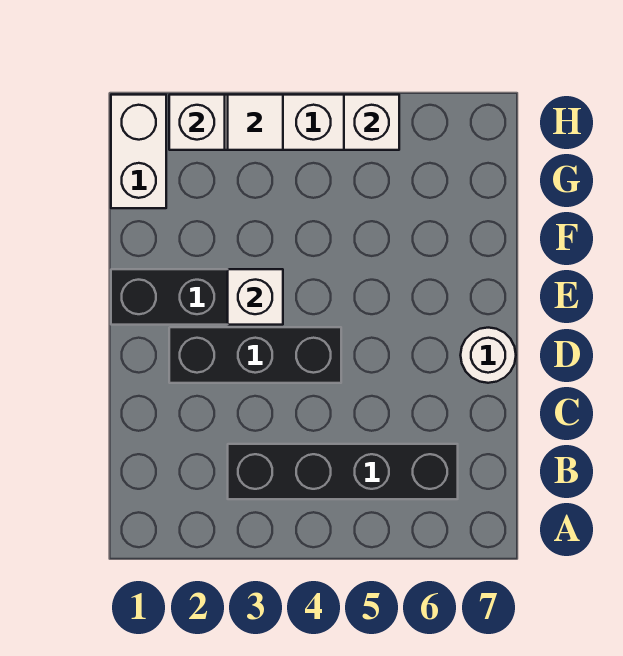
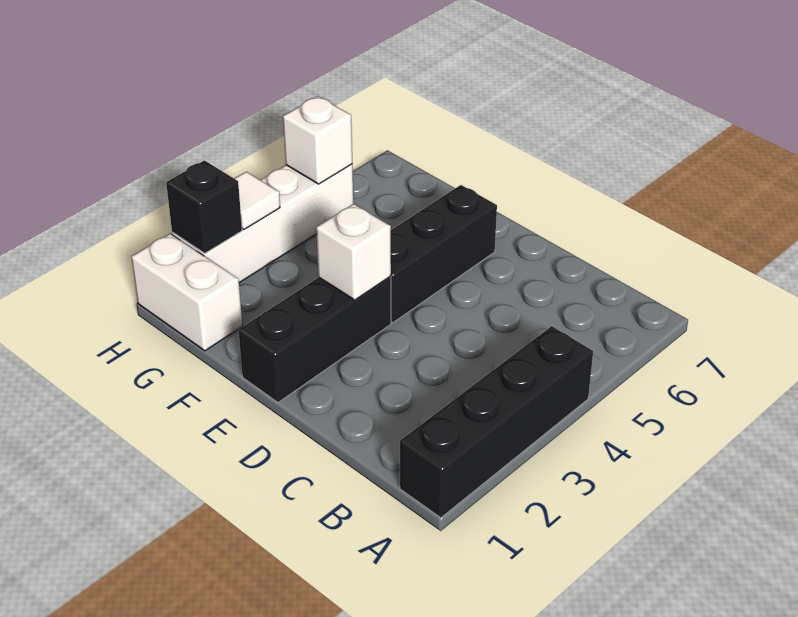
black 1x4 brick [228,444,458,499] -> black 1x4 brick moved to [400,326,593,518]
black 1x3 brick [169,327,341,383] -> black 1x3 brick moved to [391,185,497,323]
white 1x1 round brick [461,328,516,383] -> none
white 1x1 brick [169,95,225,150] -> black 1x1 brick [166,161,242,253]

